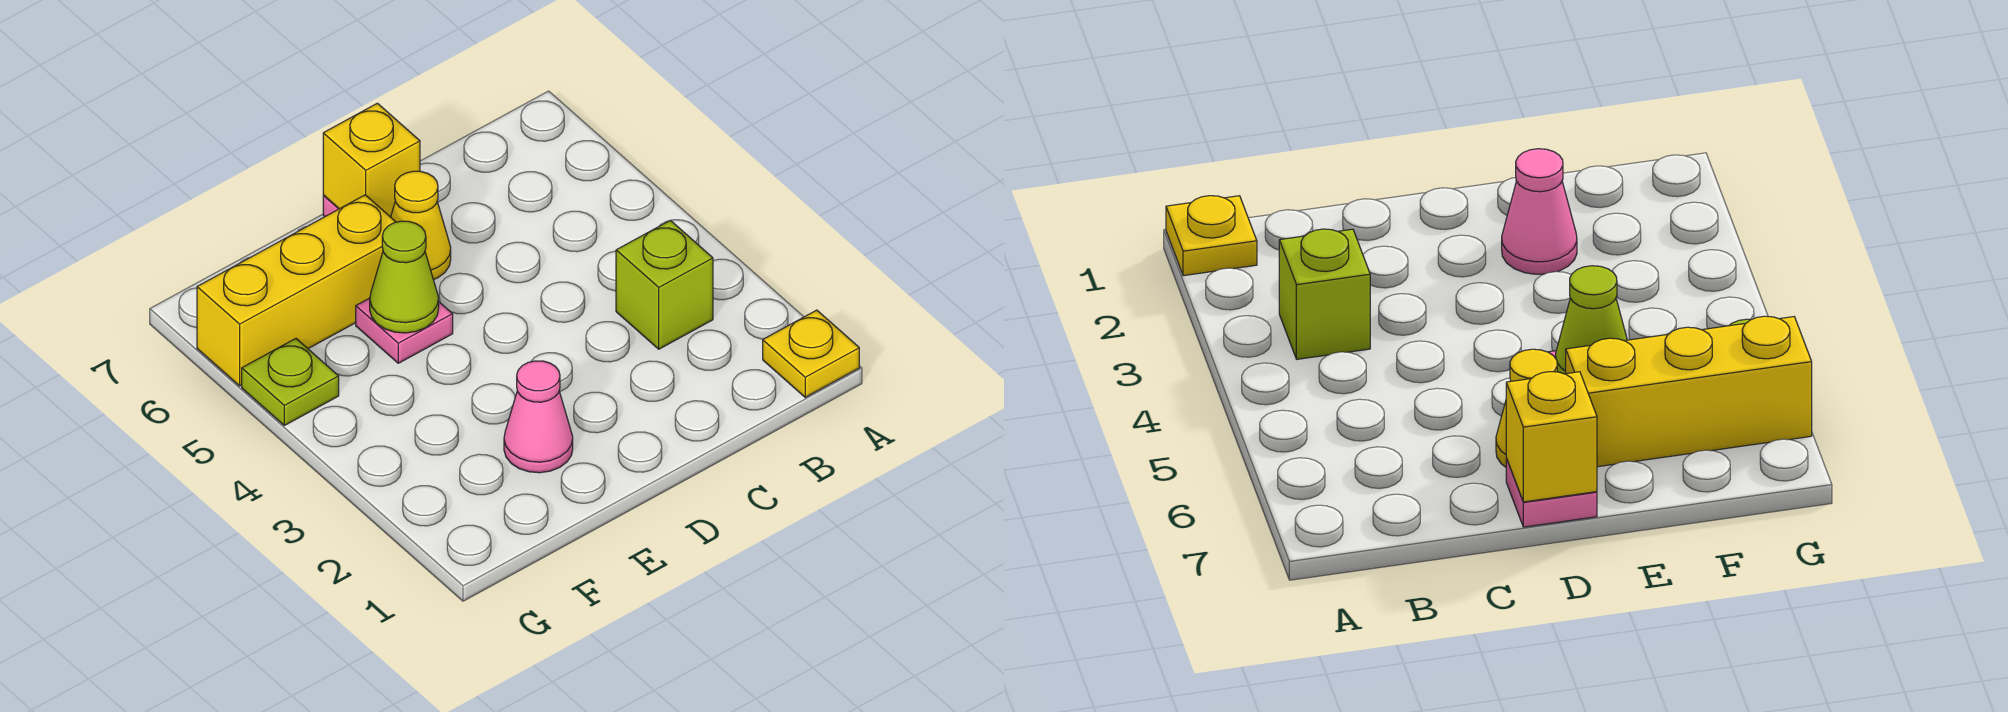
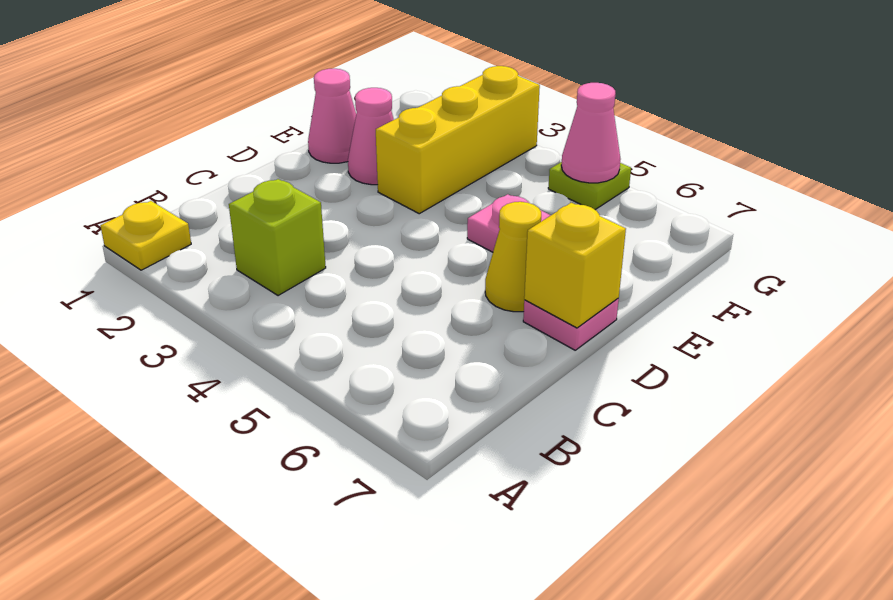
none -> pink 1x1 cone [308,69,356,163]
lime 1x1 cone [370,221,439,333] -> none
yellow 1x3 brick [197,195,395,386] -> yellow 1x3 brick moved to [376,66,540,214]
none -> pink 1x1 cone [561,83,620,183]

